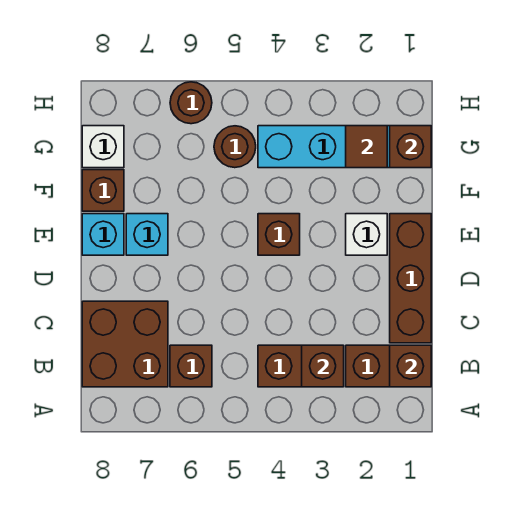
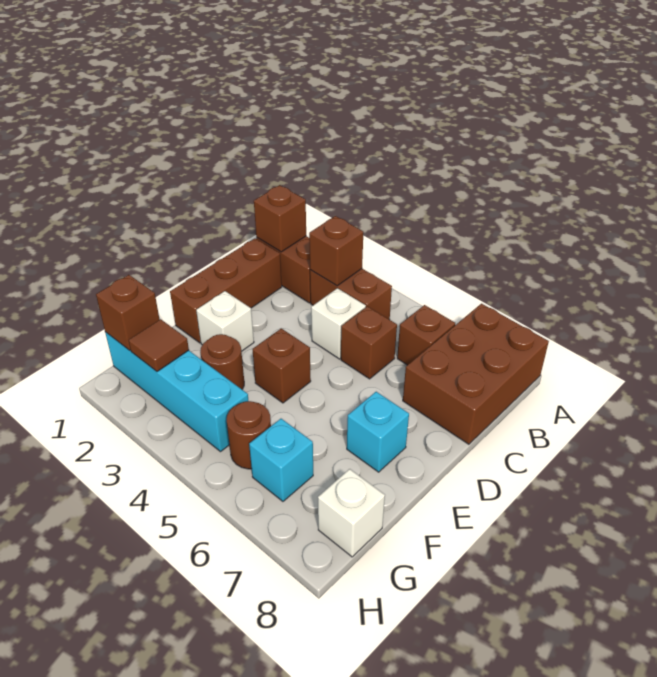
brown 2x2 brick [82,301,168,387] -> brown 2x3 brick [403,304,549,444]
none -> white 1x1 brick [311,288,366,359]
cyan 1x1 brick [82,214,124,255] -> cyan 1x1 brick moved to [249,419,313,501]
brown 1x1 brick [82,170,124,211] -> brown 1x1 brick moved to [341,306,397,379]
brown 1x1 round brick [170,82,212,124] -> brown 1x1 round brick moved to [200,334,244,389]

